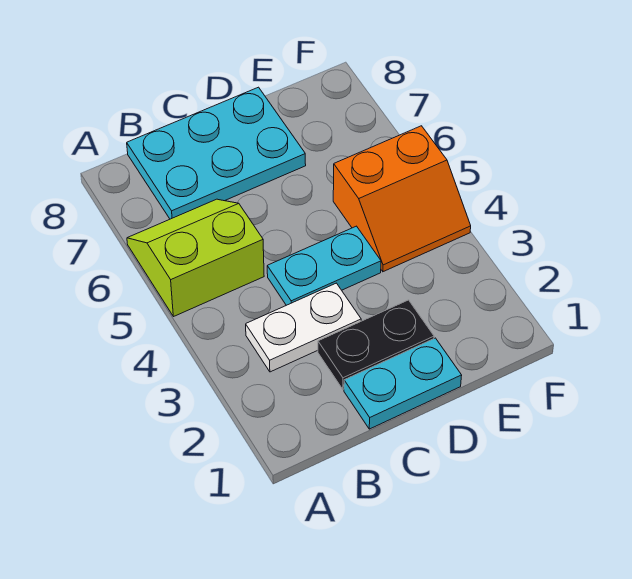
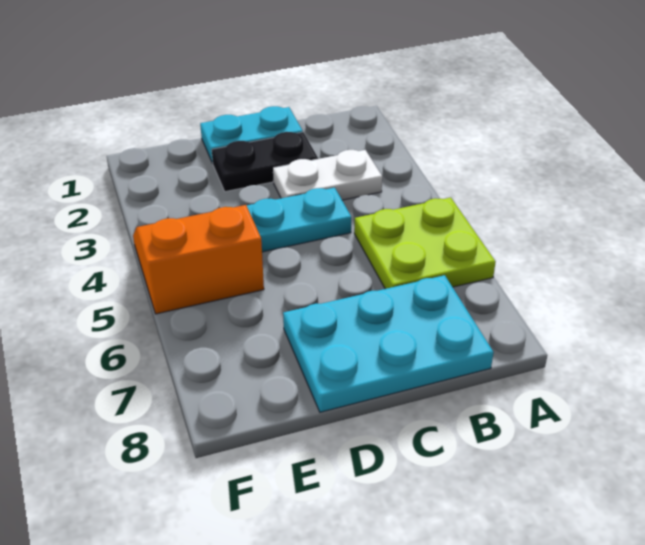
lime 2x2 slope [127,199,264,317] -> lime 2x2 plate [354,198,496,289]

